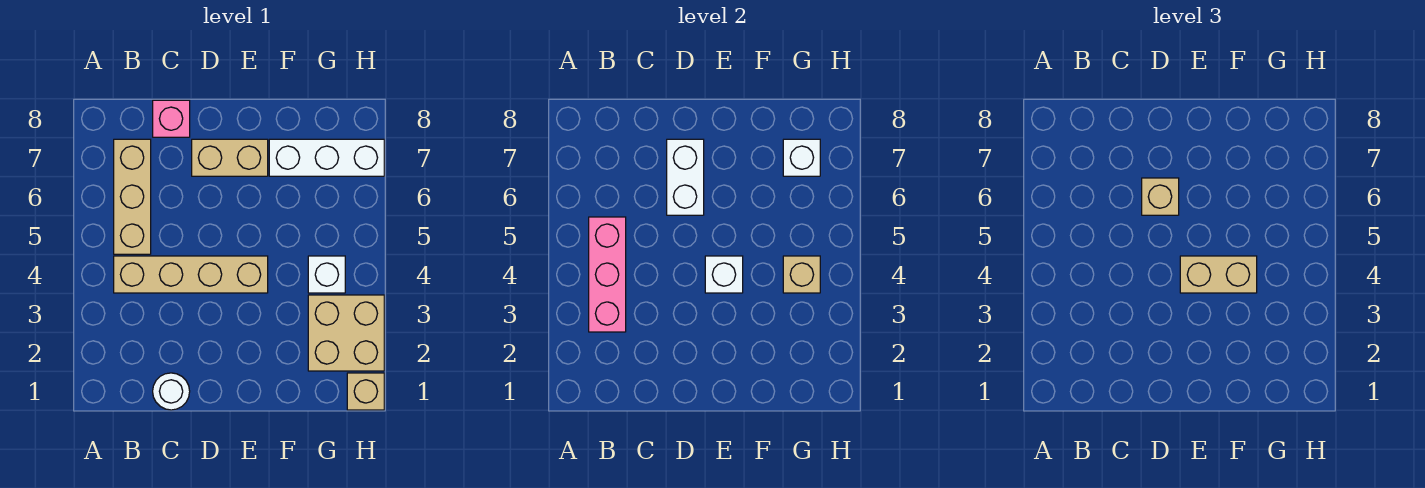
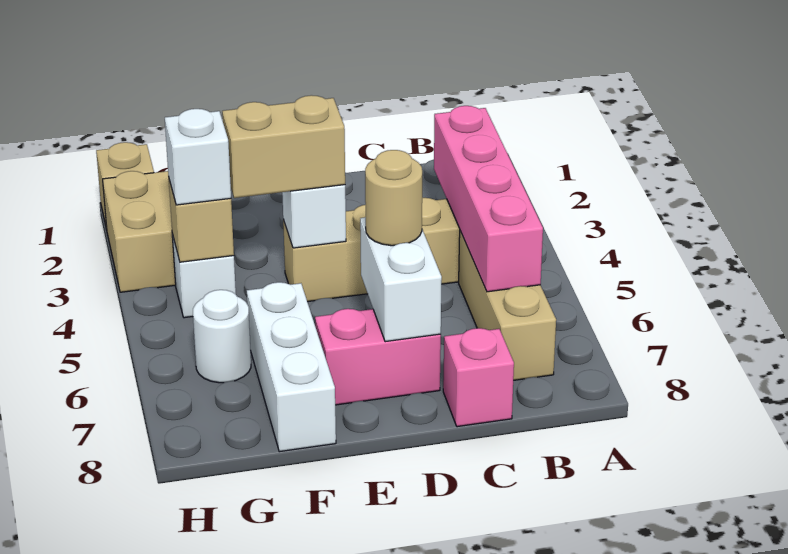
pink 1x3 brick [589,217,626,332] -> pink 1x4 brick [434,106,543,292]
white 1x1 round brick [153,373,190,410] -> white 1x1 round brick moved to [193,290,251,383]
tan 1x1 brick [1142,178,1179,215] -> tan 1x1 round brick [365,150,422,246]
tan 1x2 brick [192,139,268,176] -> pink 1x2 brick [315,309,441,405]
white 1x3 brick [269,139,384,176] -> white 1x3 brick turned to [247,282,336,452]
white 1x1 brick [783,139,820,176] -> white 1x1 brick moved to [165,109,231,205]

